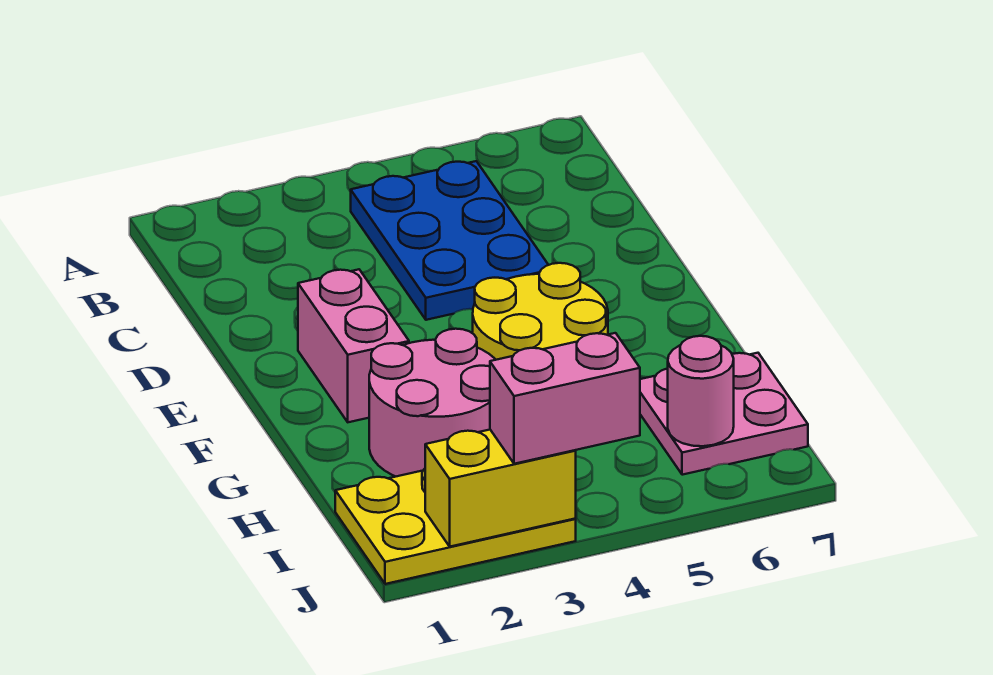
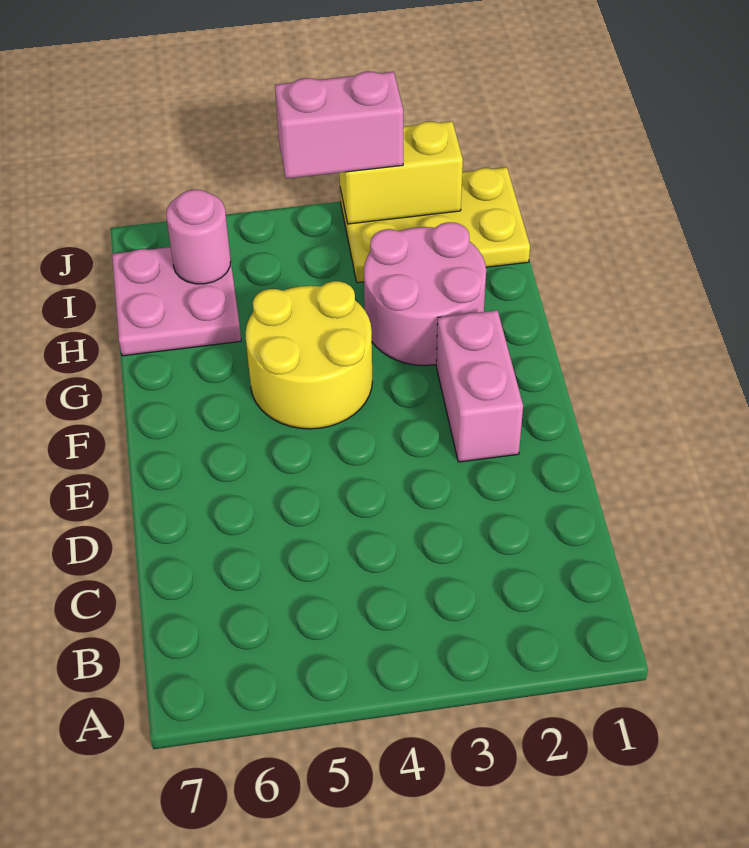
blue 2x3 plate [351,161,548,320] -> none

